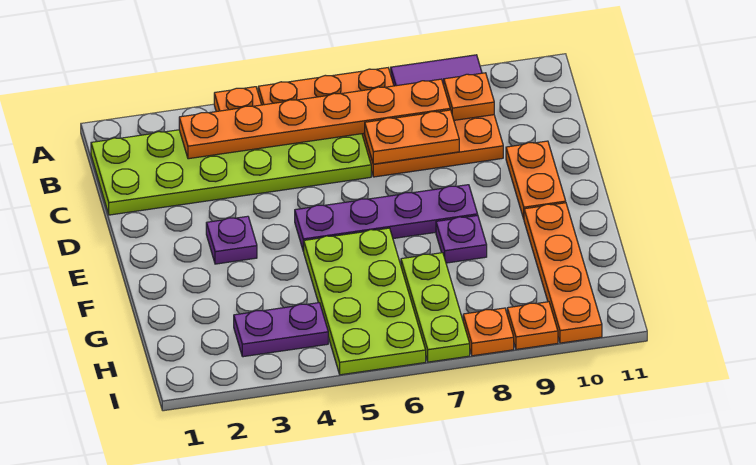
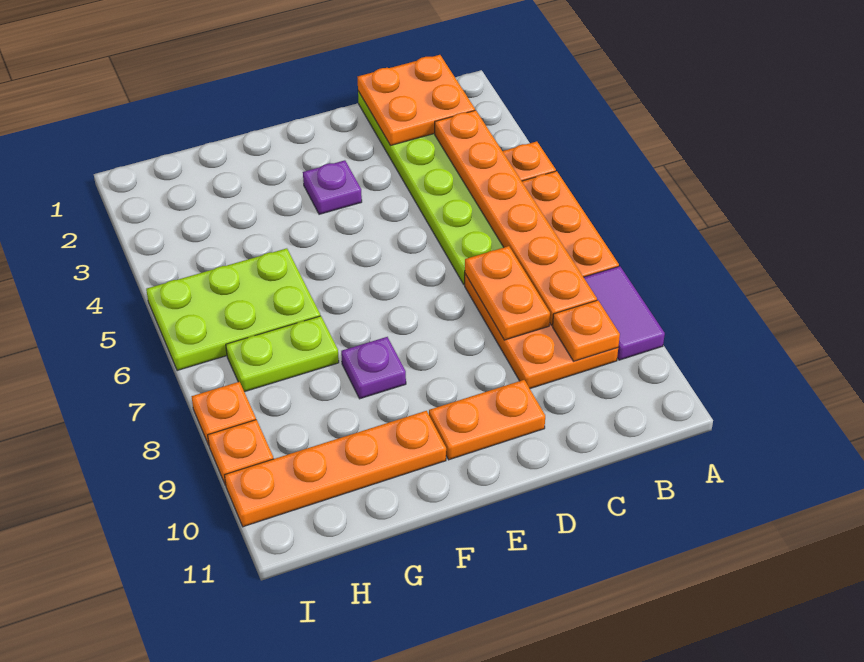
none -> orange 2x2 plate [358,55,475,145]
purple 1x4 plate [295,185,478,251] -> none
lime 2x4 plate [304,228,426,375] -> lime 2x3 plate [146,248,320,371]
lime 1x3 plate [401,253,470,362] -> lime 1x2 plate [226,316,339,392]
purple 1x2 plate [234,303,328,357] -> none

